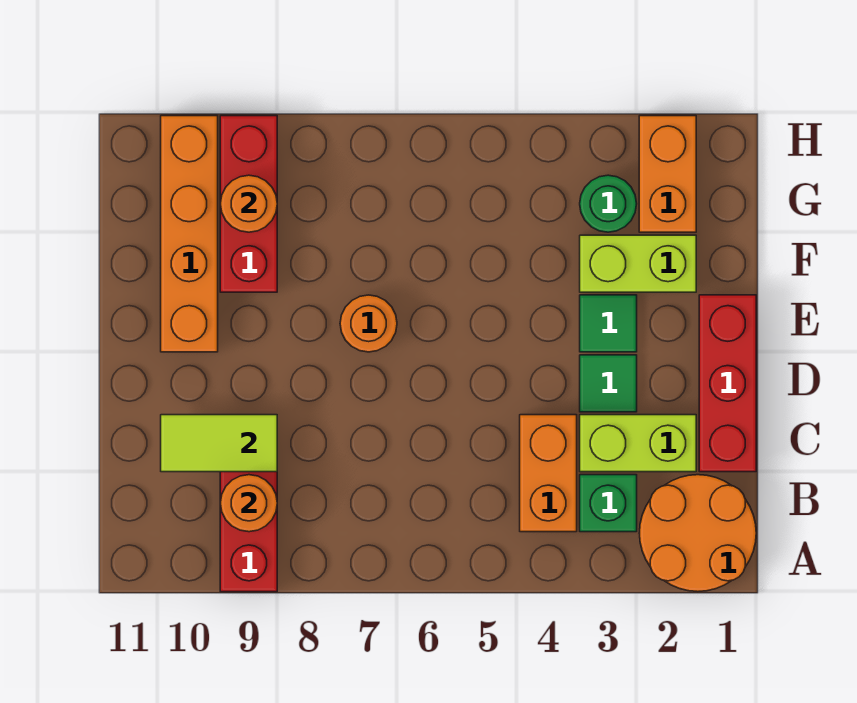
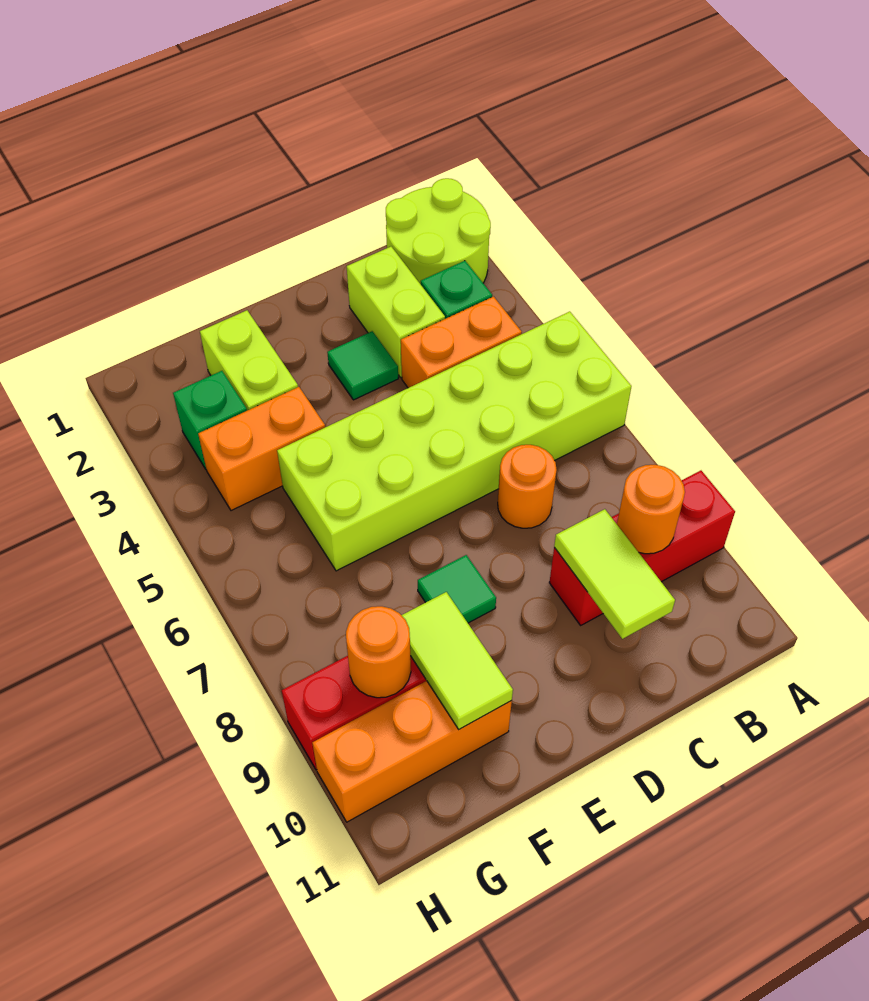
orange 2x2 round brick [639,475,756,592] -> lime 2x2 round brick [386,178,491,284]
none -> lime 2x6 brick [277,311,632,571]
red 1x3 brick [699,295,756,472] -> none
green 1x1 tile [580,295,637,352] -> green 1x1 tile moved to [418,555,496,623]
orange 1x1 round brick [340,295,397,352] -> orange 1x1 round brick moved to [498,445,557,528]
orange 1x4 brick [161,116,218,352] -> orange 1x3 brick [312,681,512,822]
none -> lime 1x2 tile [402,592,513,729]
orange 1x2 brick [639,116,696,232] -> orange 1x2 brick moved to [198,387,325,511]
green 1x1 round brick [580,175,637,232] -> green 1x1 brick [173,371,247,469]

